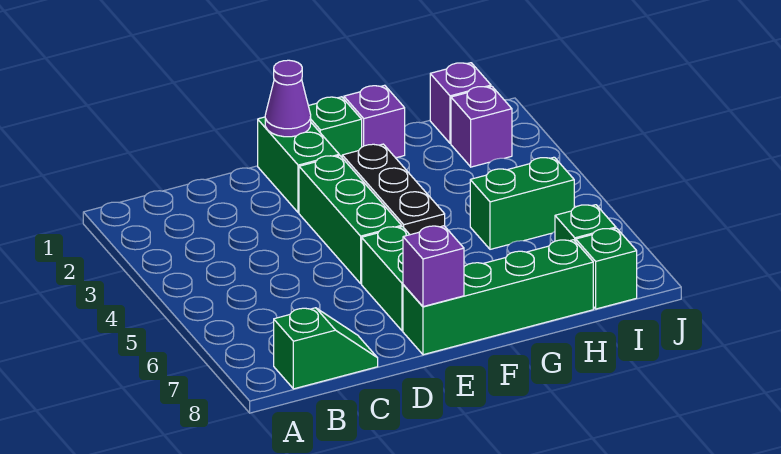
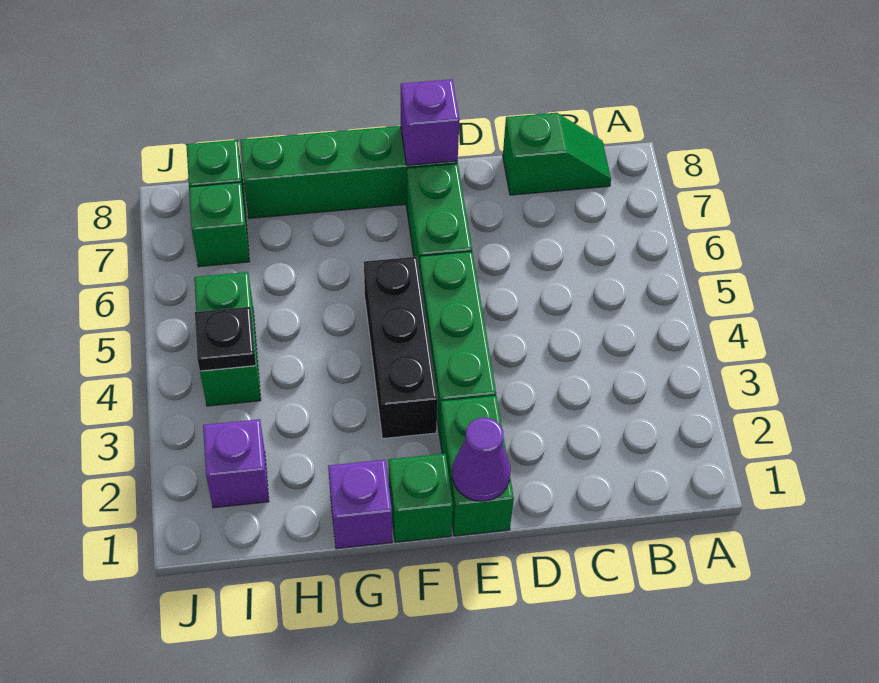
green 1x2 slope [274,308,378,389] -> green 1x2 slope turned to [503,113,611,195]
green 1x2 brick [470,157,574,249] -> green 1x2 brick turned to [194,272,261,406]
purple 1x1 brick [430,63,491,143] -> none
none -> black 1x1 plate [195,307,256,371]

